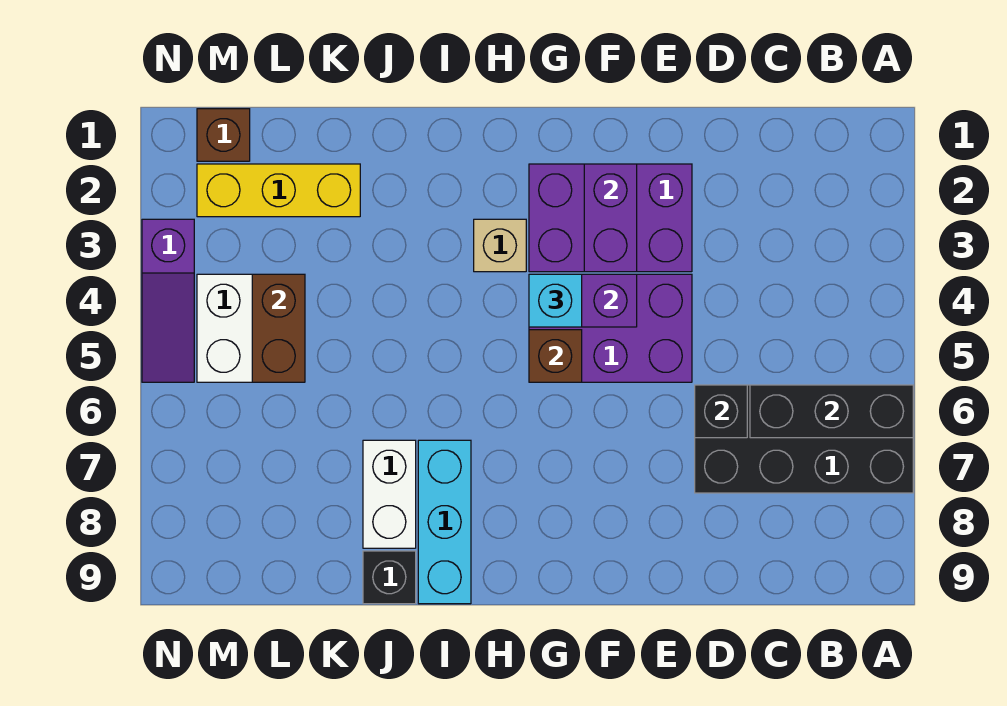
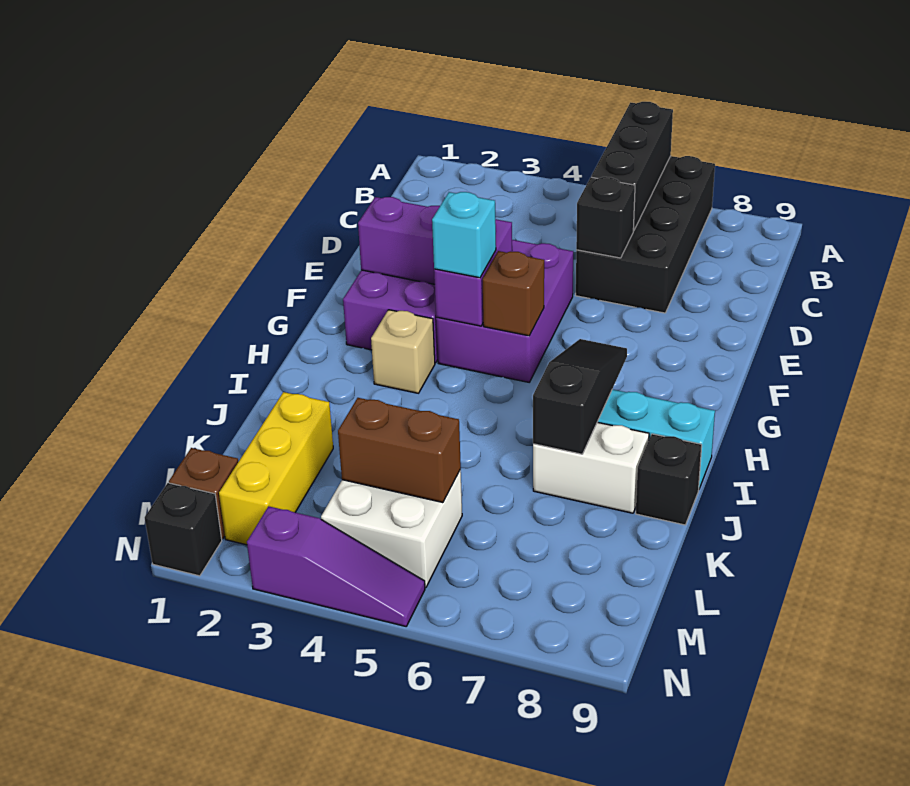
none -> black 1x3 slope [533,339,627,454]
none -> black 1x1 brick [145,483,222,576]

